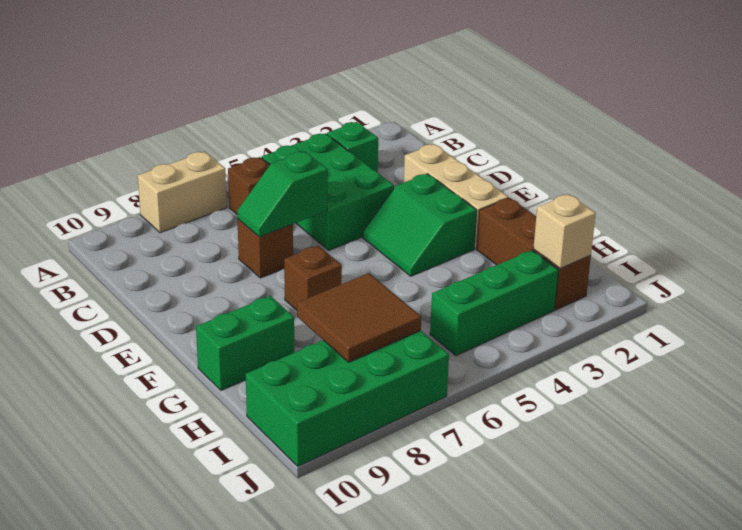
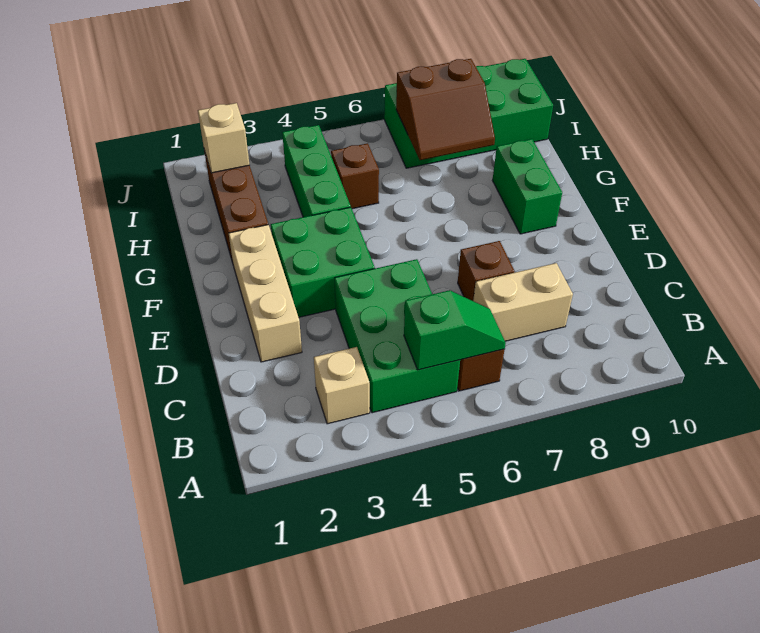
tan 1x2 brick [138,152,227,233] -> tan 1x2 brick moved to [473,263,573,341]
green 1x1 brick [327,122,378,172] -> tan 1x1 brick [314,347,370,424]
green 1x2 slope [237,151,328,237] -> green 1x2 slope moved to [404,290,506,370]
green 2x2 slope [363,174,477,276] -> green 2x2 brick [271,207,375,317]
brown 1x1 brick [284,246,342,310] -> brown 1x1 brick moved to [331,143,379,209]
green 1x2 brick [196,296,294,390] -> green 1x2 brick turned to [493,139,562,234]
brown 2x2 tile [297,273,422,362] -> brown 2x2 slope [396,59,495,160]
green 1x3 brick [430,250,559,356] -> green 1x3 brick turned to [282,125,351,217]

